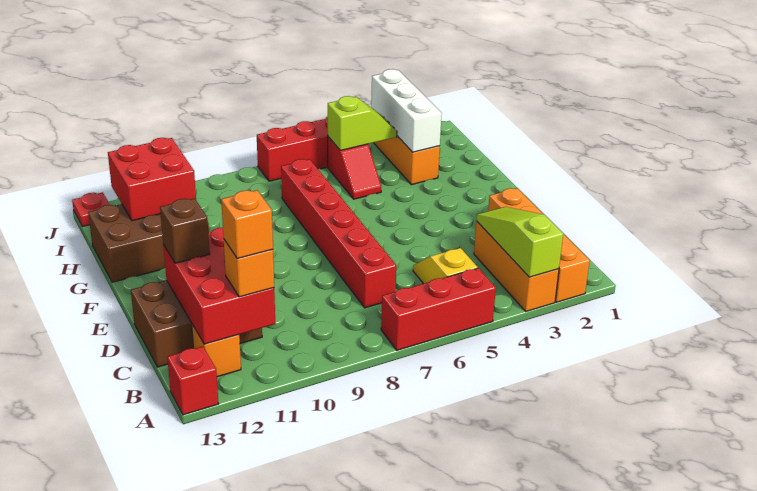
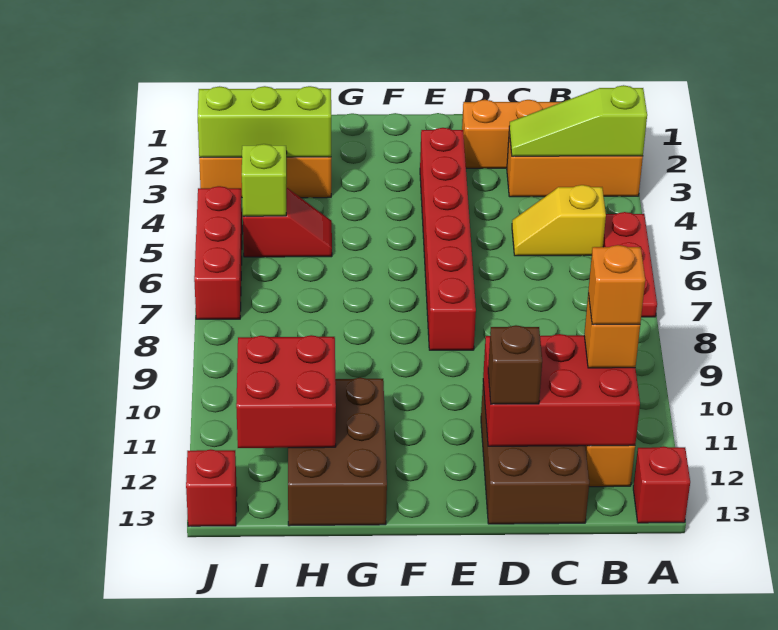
red 1x3 brick [381,268,496,350] -> red 1x3 plate [603,212,657,317]
red 1x6 brick [281,159,396,308] -> red 1x6 brick turned to [420,128,476,350]
white 1x3 brick [371,69,442,152] -> lime 1x3 brick [198,86,331,157]
red 1x1 plate [72,192,110,227] -> red 1x1 brick [186,449,237,526]

